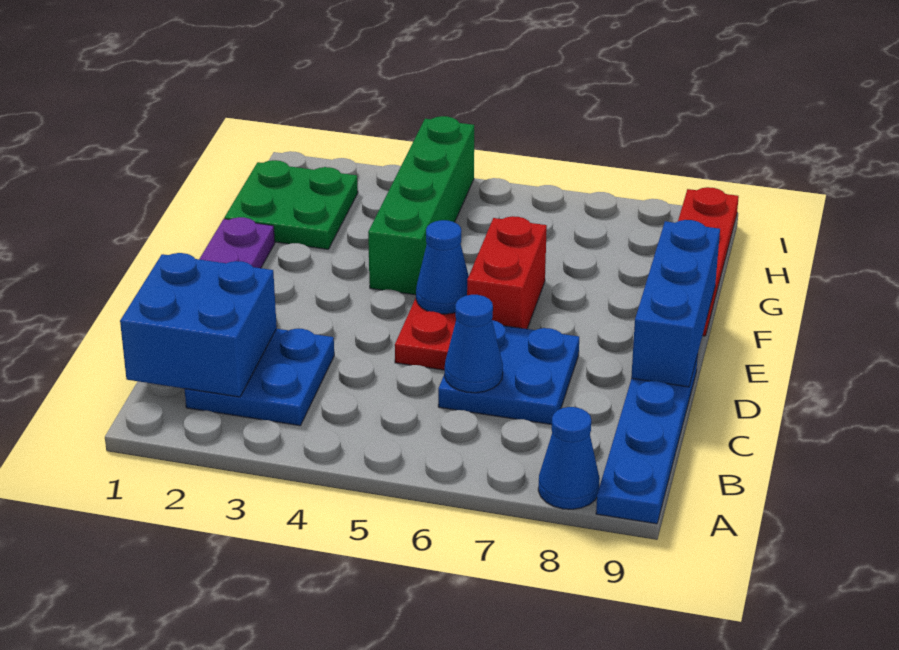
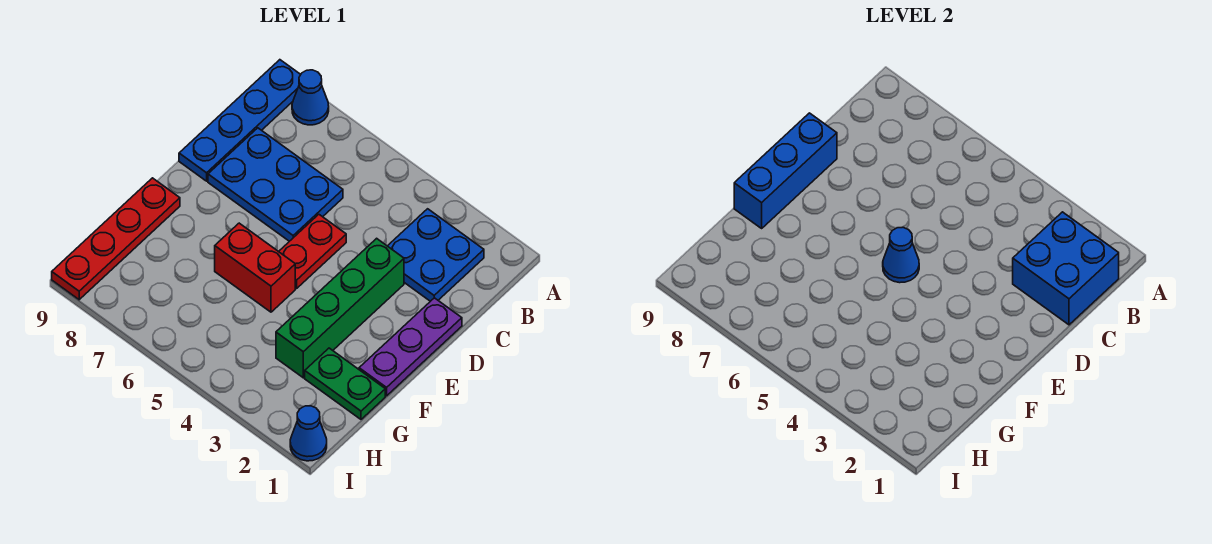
blue 2x2 plate [438,320,579,425] -> blue 2x3 plate [208,128,343,241]
blue 1x1 cone [445,295,503,393] -> blue 1x1 cone moved to [290,406,327,461]
red 1x2 brick [467,216,547,329] -> red 1x2 brick turned to [215,223,295,312]
green 1x4 brick [368,116,474,295] -> green 1x4 brick moved to [276,238,404,378]
green 2x2 plate [224,160,358,249] -> green 1x2 plate [305,348,385,419]

